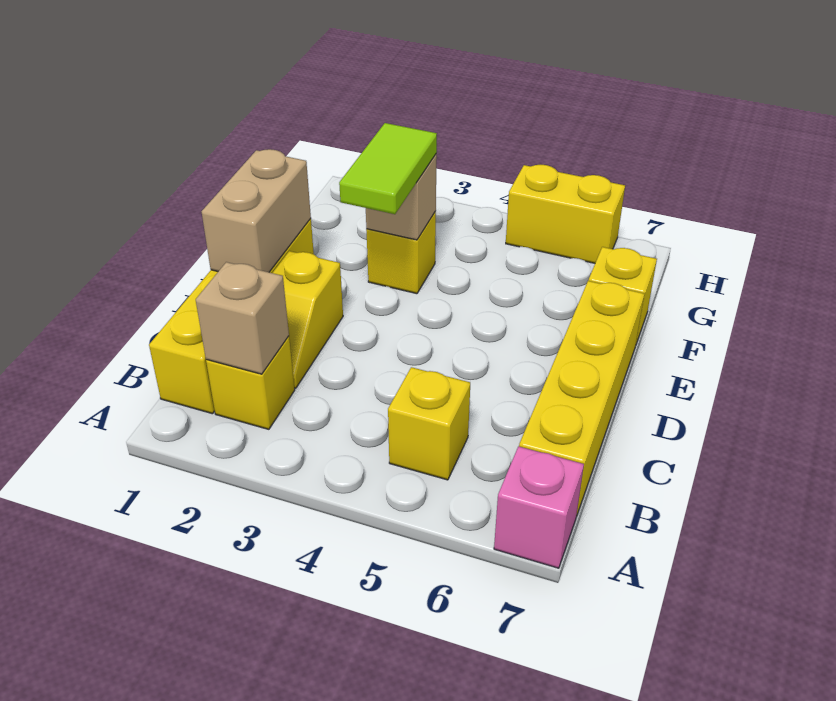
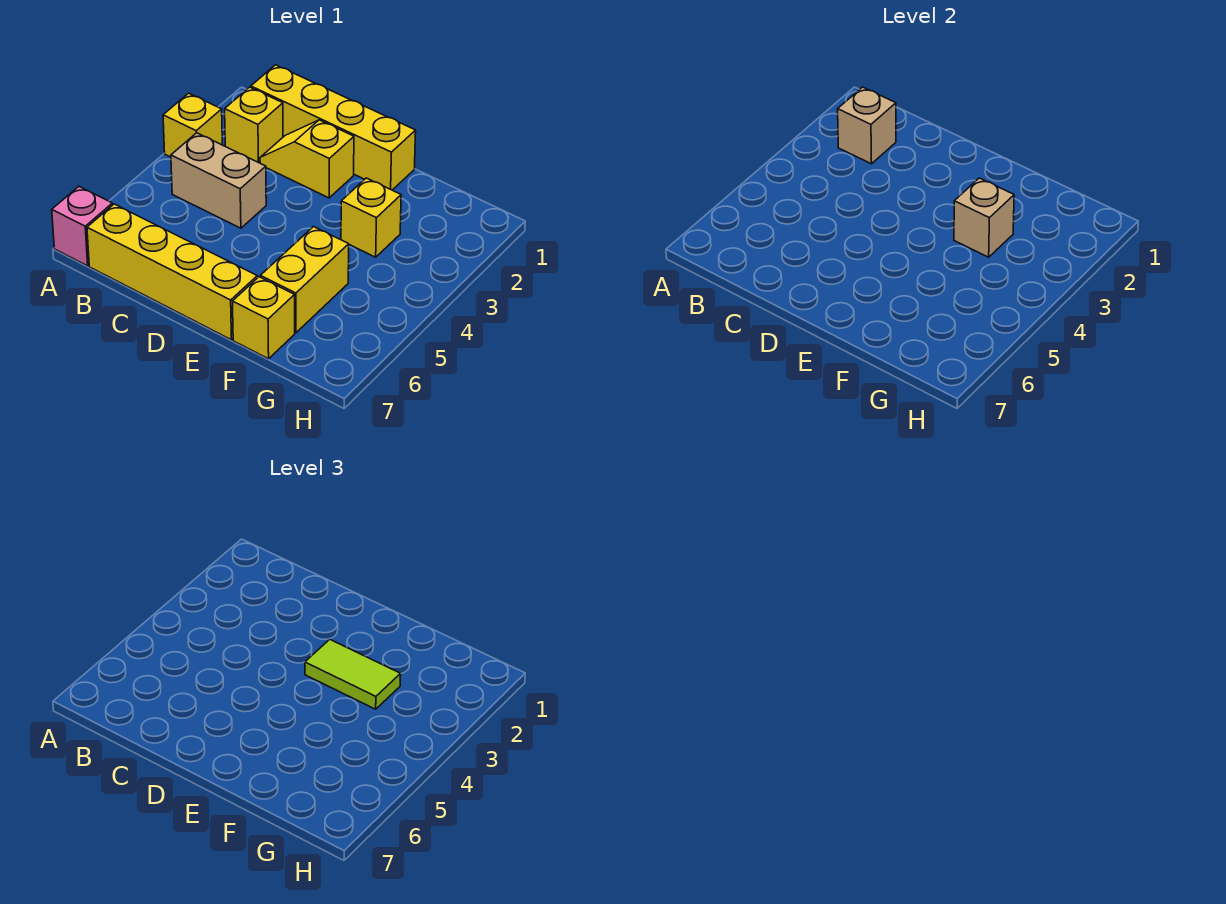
yellow 1x1 brick [388,367,470,480] -> yellow 1x1 brick moved to [163,93,222,157]
tan 1x2 brick [201,149,311,272] -> tan 1x2 brick moved to [171,133,266,228]
yellow 1x2 brick [506,165,625,263] -> yellow 1x2 brick moved to [260,227,349,333]

